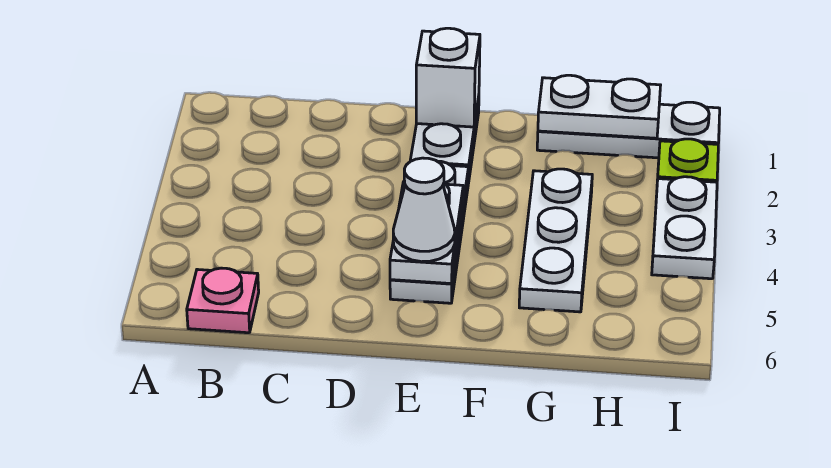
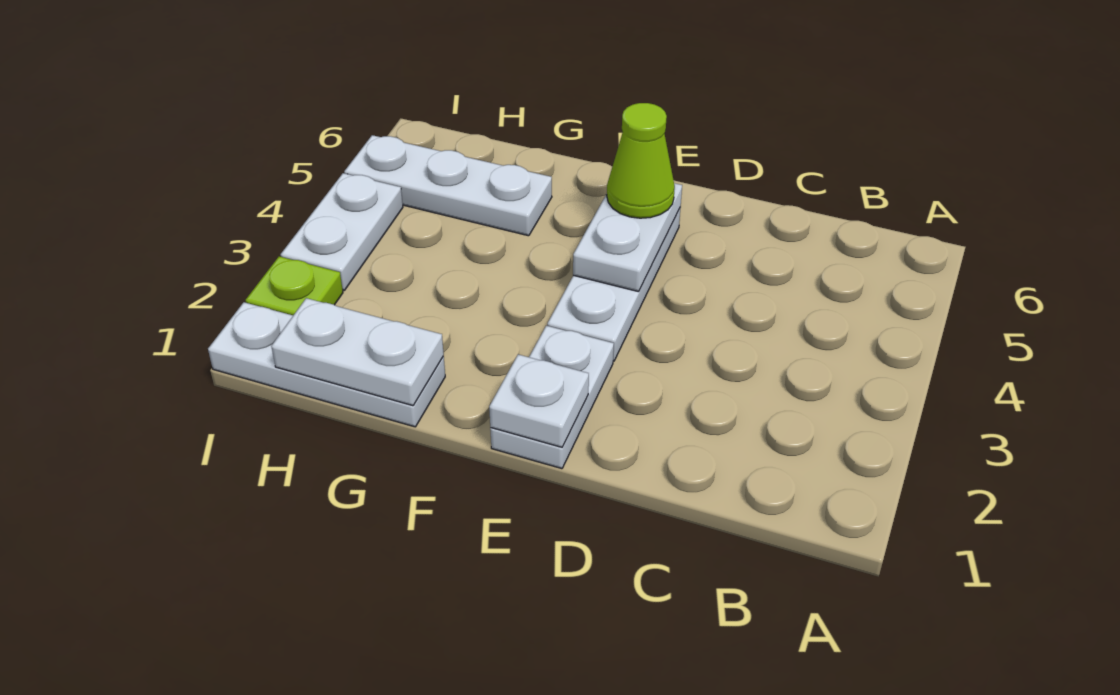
pink 1x1 plate [187,268,259,333] -> none
white 1x1 brick [416,28,480,127] -> white 1x1 plate [489,355,589,447]
white 1x1 cone [393,158,455,262] -> lime 1x1 cone [607,103,675,218]
white 1x3 plate [519,169,592,312] -> white 1x3 plate turned to [344,135,552,236]

